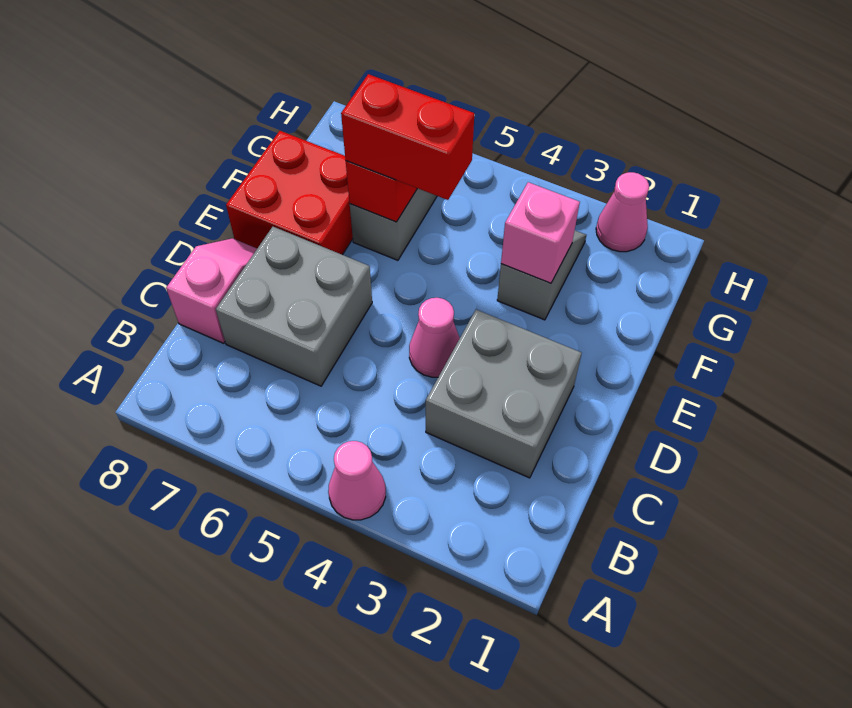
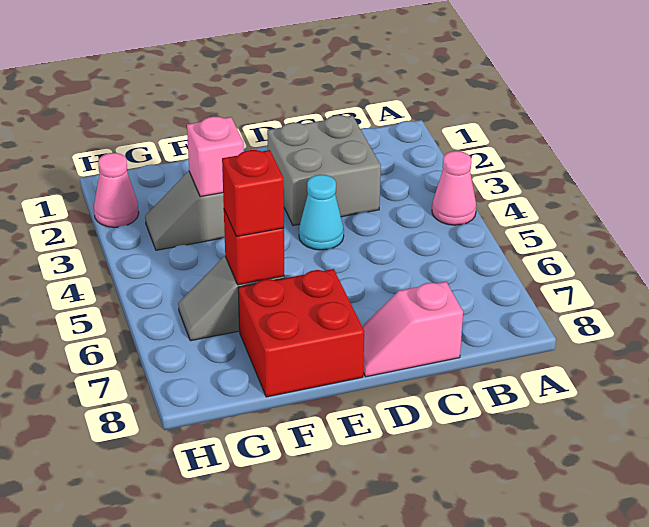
grey 2x2 brick [216,227,372,386] -> none
pink 1x1 cone [409,298,460,377] -> cyan 1x1 cone [299,175,344,250]
red 1x2 brick [341,74,474,200] -> red 1x1 brick [222,150,284,237]

